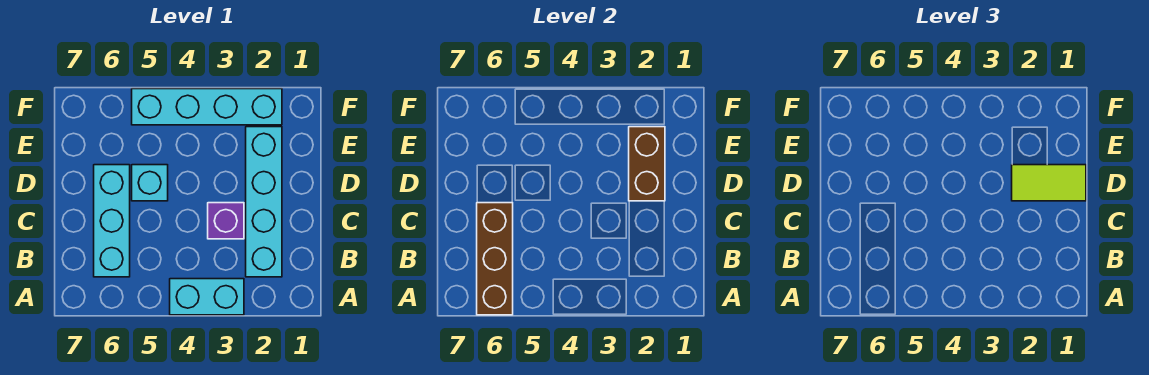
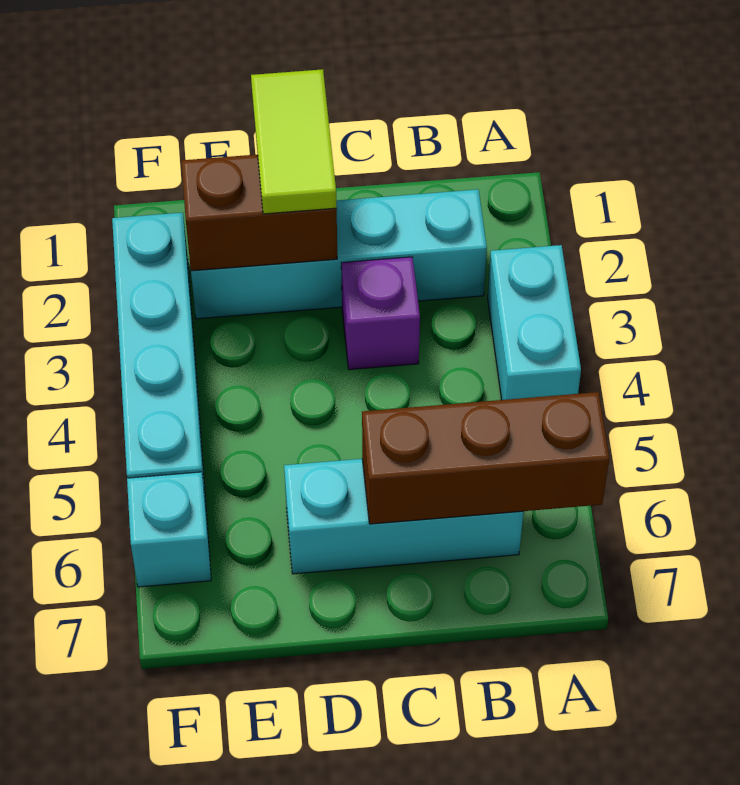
cyan 1x1 brick [132,165,168,201] -> cyan 1x1 brick moved to [127,472,211,587]

